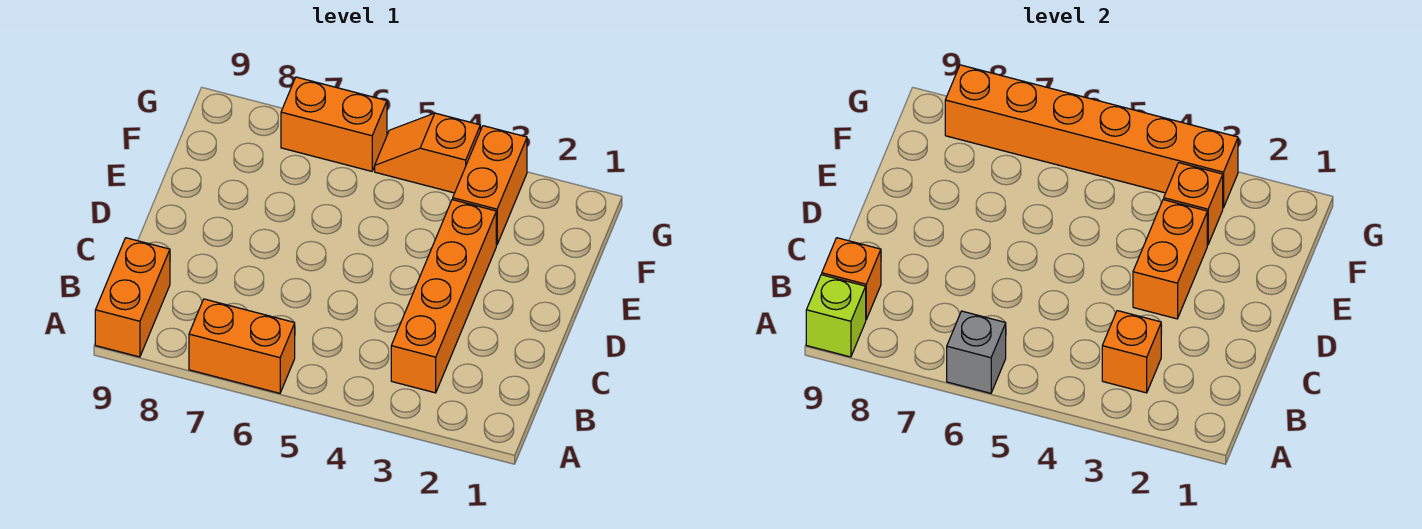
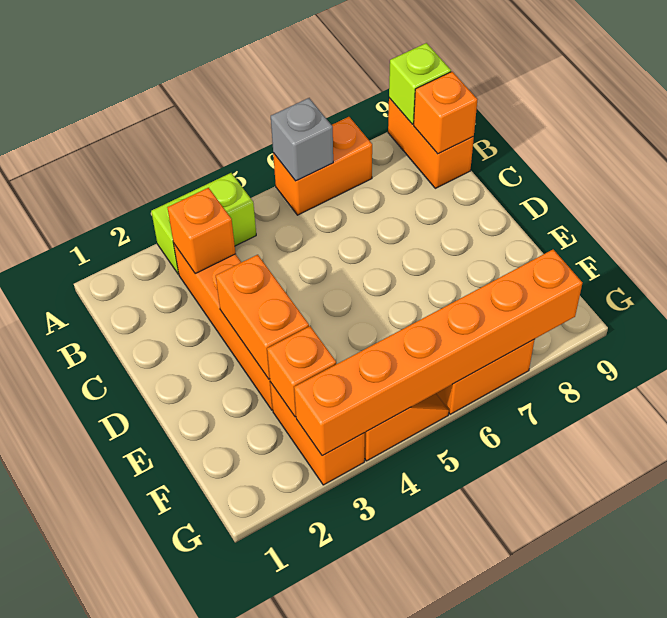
none -> lime 1x2 brick [151,173,256,274]

